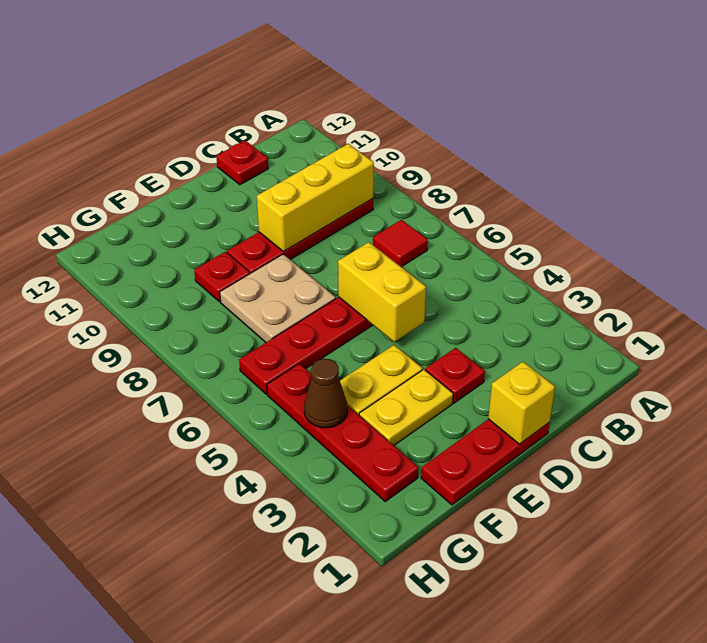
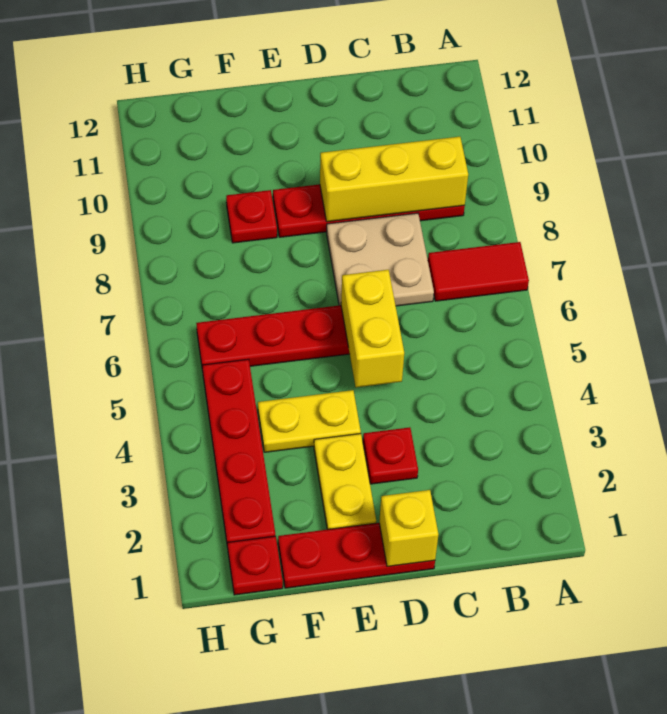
red 1x1 tile [373,220,428,267] -> red 1x2 tile [428,242,529,301]
red 1x1 plate [216,140,268,185] -> red 1x1 plate moved to [227,536,283,595]
yellow 1x2 plate [359,370,453,445] -> yellow 1x2 plate turned to [314,434,376,530]
tan 2x2 plate [220,254,336,342] -> tan 2x2 plate moved to [327,213,434,306]
brown 1x1 cone [304,359,347,428] -> none

